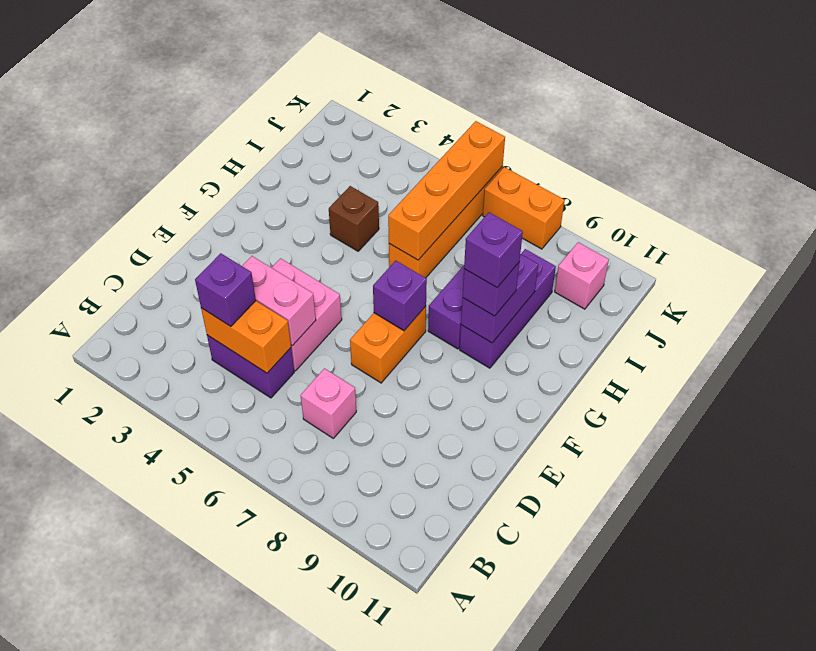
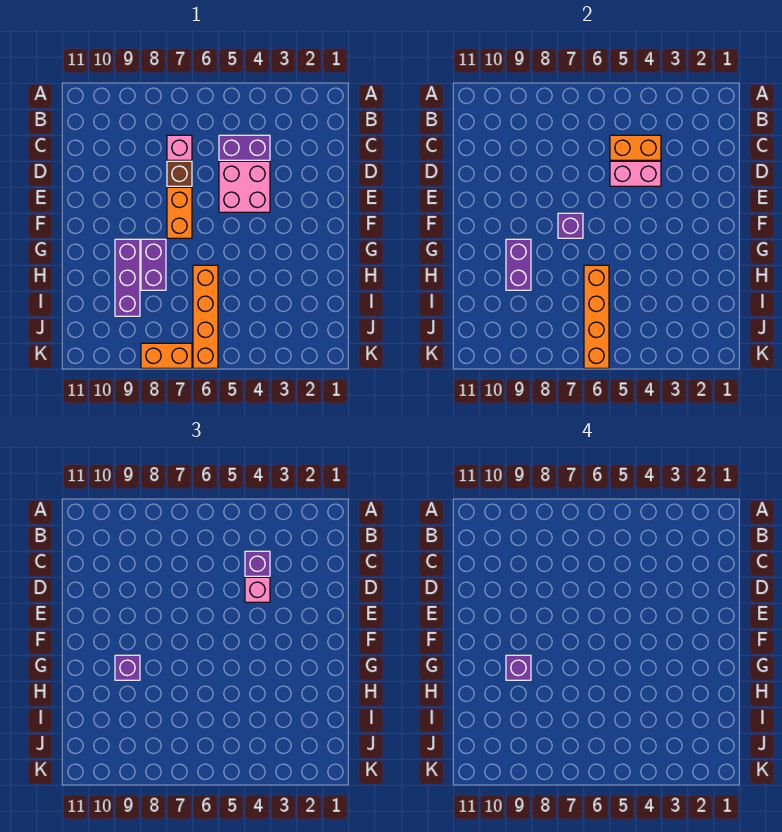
brown 1x1 brick [329,186,379,251] -> brown 1x1 brick moved to [167,161,192,186]
pink 1x1 brick [555,242,609,309] -> pink 1x1 brick moved to [245,577,270,602]

